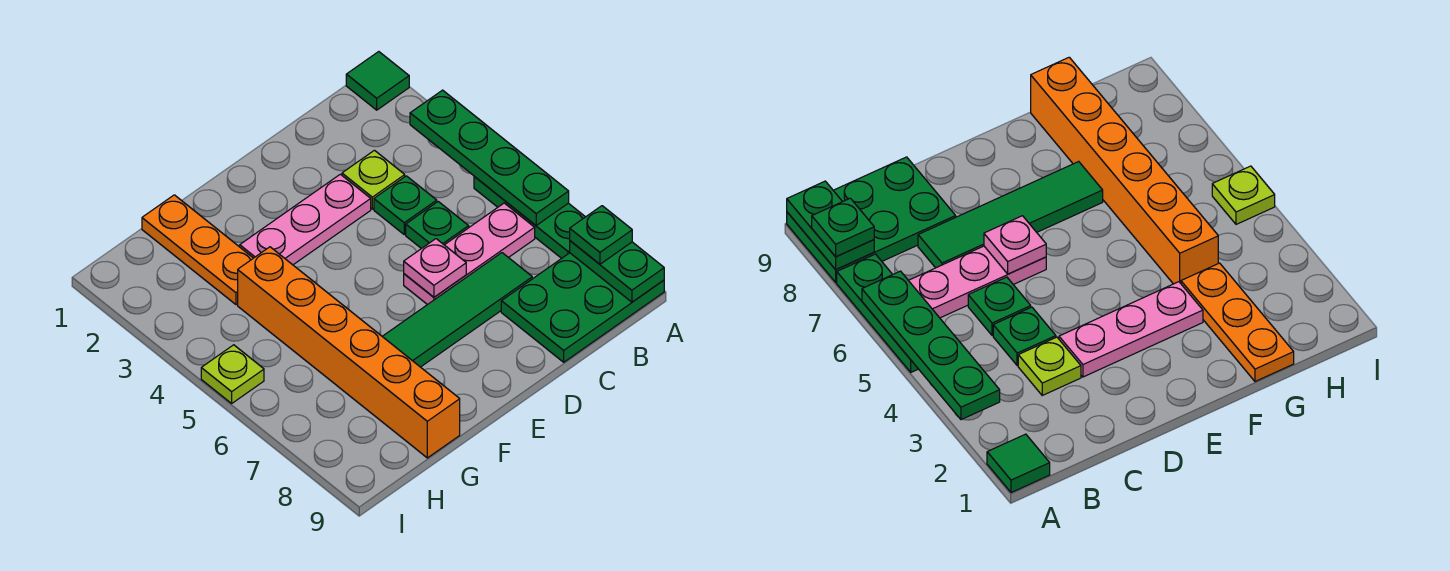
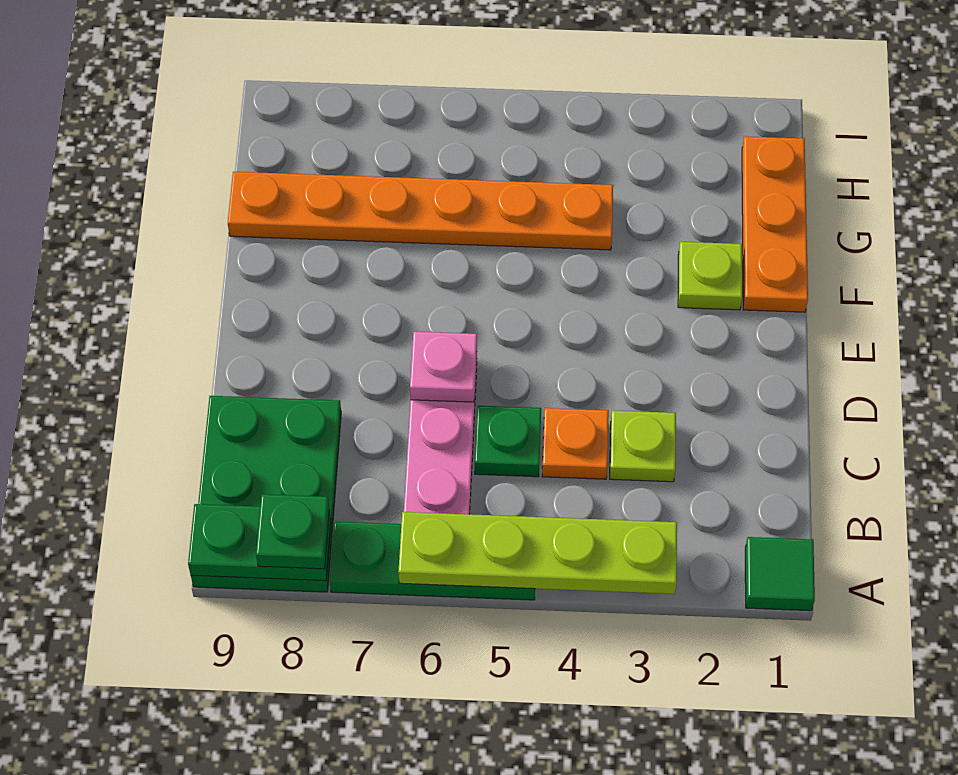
green 1x4 plate [410,90,569,225] -> lime 1x4 plate [398,512,677,594]
green 1x1 plate [374,176,437,234] -> orange 1x1 plate [542,408,609,479]
green 1x4 tile [382,253,532,367] -> none
pink 1x3 plate [240,174,371,265] -> none
orange 1x3 plate [142,195,253,305] -> orange 1x3 plate turned to [742,136,808,312]
orange 1x6 brick [238,247,460,458] -> orange 1x6 plate [228,172,613,250]
lime 1x1 plate [201,345,264,403] -> lime 1x1 plate moved to [678,242,742,310]

